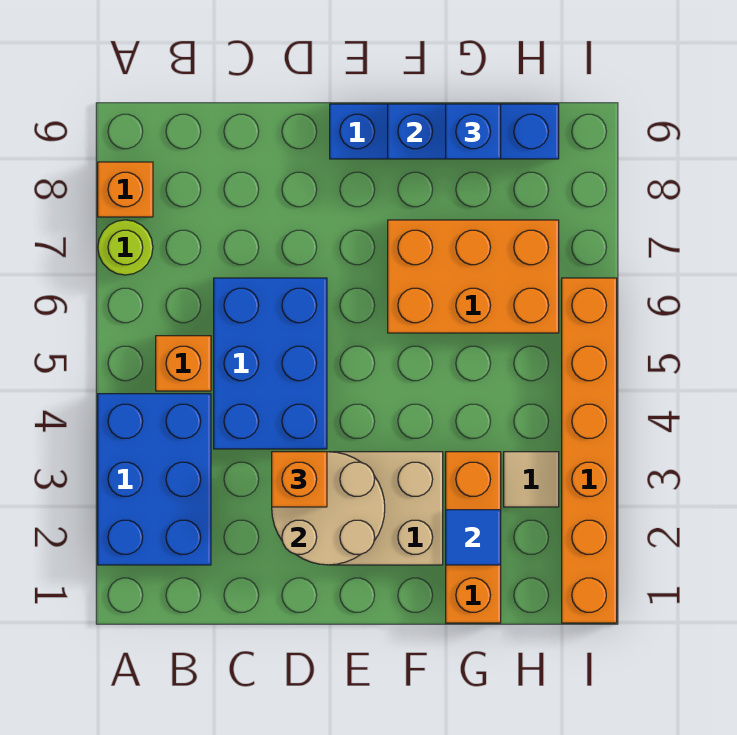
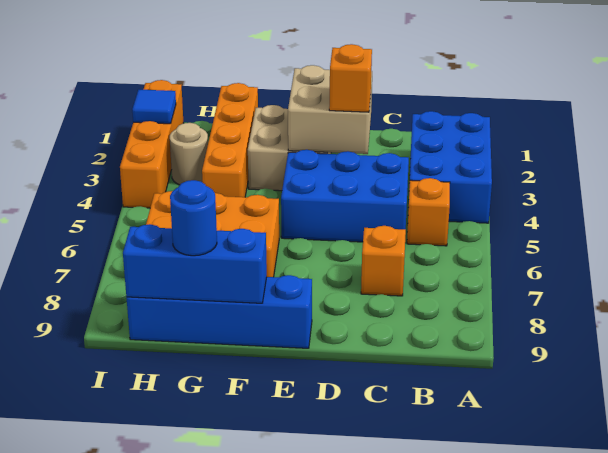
lime 1x1 round brick [98,220,153,275] -> none
orange 1x1 brick [98,162,153,217] -> orange 1x1 brick moved to [361,226,406,296]
blue 2x3 brick [214,278,327,449] -> blue 2x3 brick turned to [281,150,409,242]
tan 2x2 round brick [272,452,385,565] -> tan 2x2 brick [288,65,372,154]
orange 1x3 brick [446,452,501,623] -> orange 1x4 brick [202,83,258,197]
blue 1x1 tile [446,510,501,565] -> blue 1x1 tile moved to [132,90,176,124]
blue 1x1 brick [446,104,501,159] -> blue 1x1 round brick [170,180,217,256]
tan 1x1 tile [504,452,559,507] -> tan 1x1 round brick [170,123,208,185]
orange 1x6 brick [562,278,617,623] -> orange 1x4 brick [120,80,184,208]

